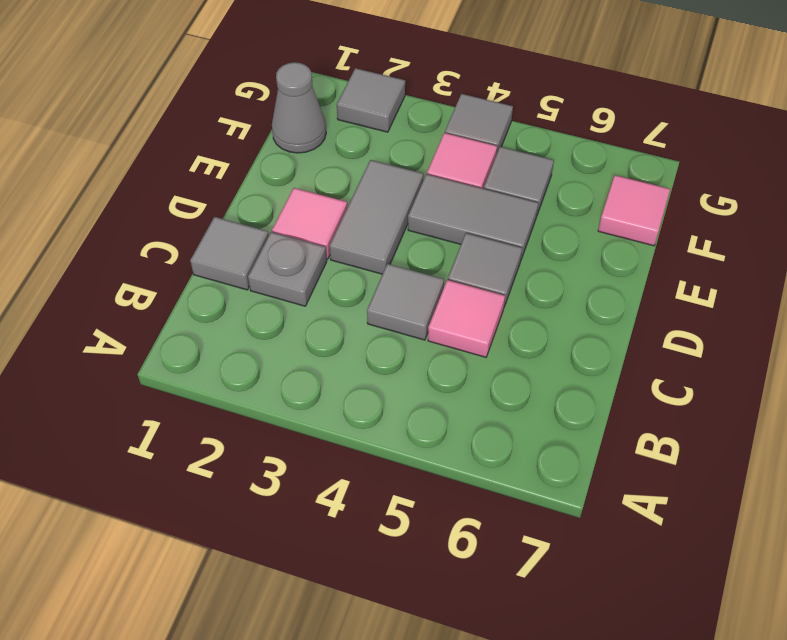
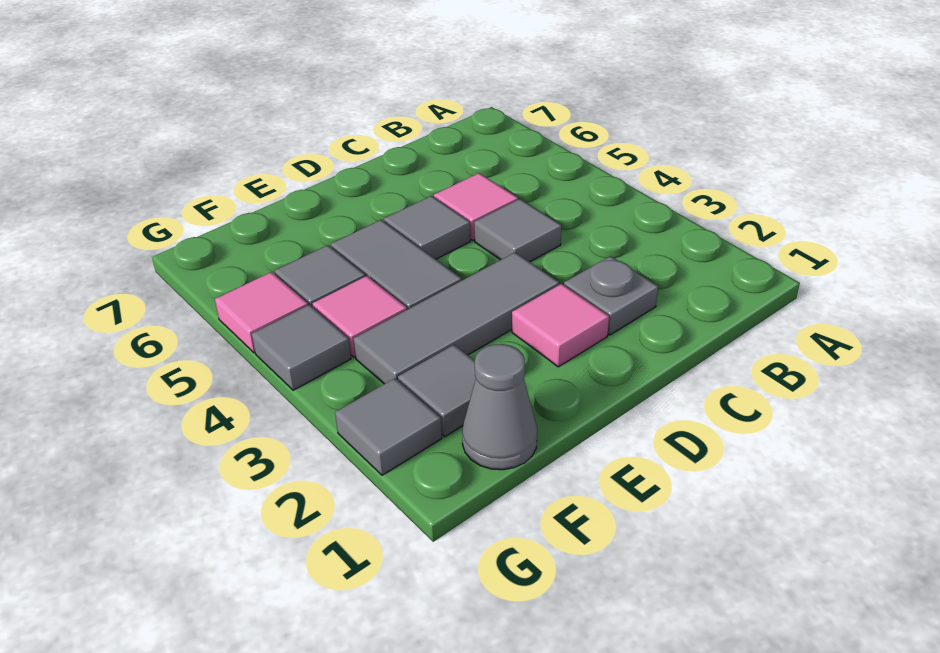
grey 1x1 tile [190,217,269,290] -> grey 1x1 tile moved to [398,345,476,437]
grey 1x2 tile [330,160,423,274] -> grey 1x3 tile [354,252,559,384]
pink 1x1 tile [598,175,670,246] -> pink 1x1 tile moved to [215,272,308,353]

